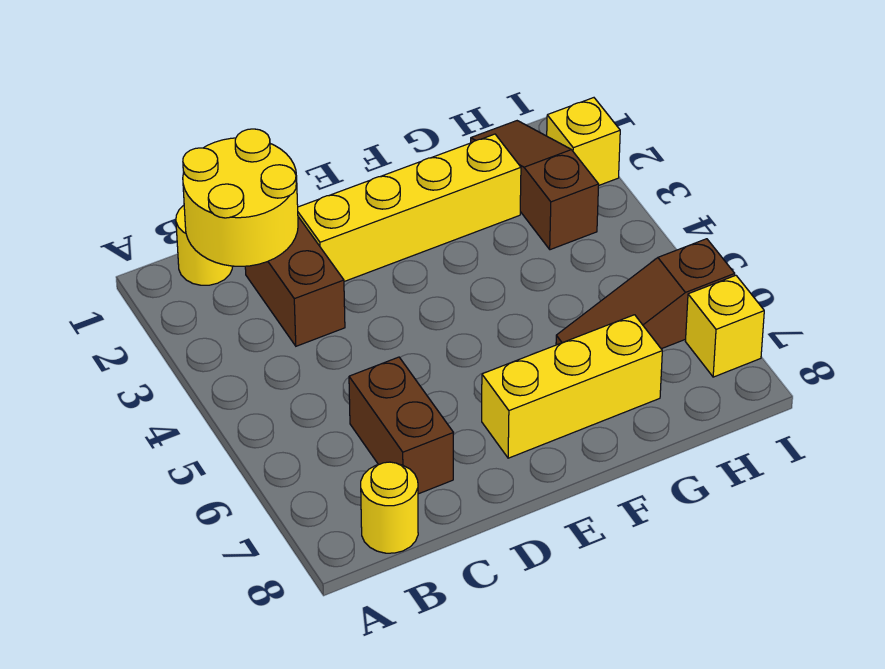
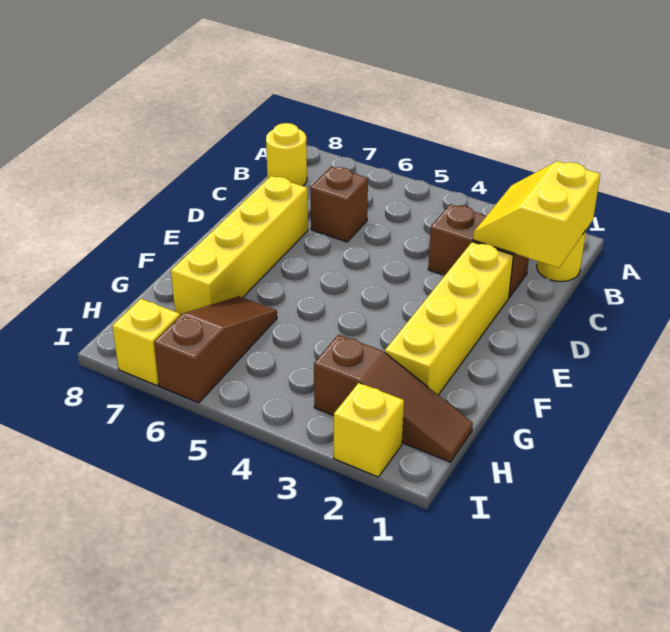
yellow 2x2 round brick [183,129,298,266] -> yellow 2x2 slope [473,161,600,268]
brown 1x2 brick [349,357,453,494] -> brown 1x1 brick [310,166,368,242]
yellow 1x3 brick [482,315,662,458] -> yellow 1x4 brick [171,176,308,316]

